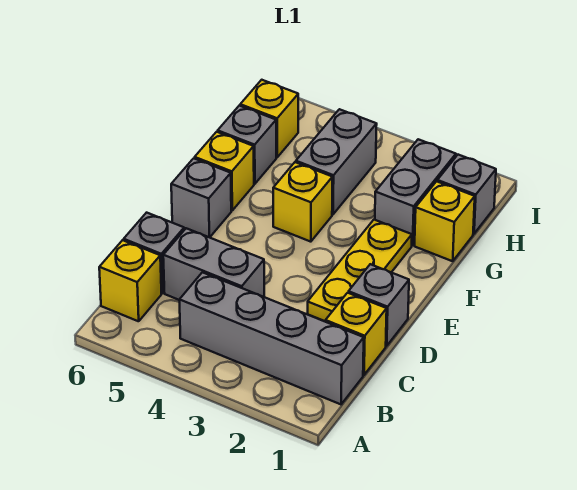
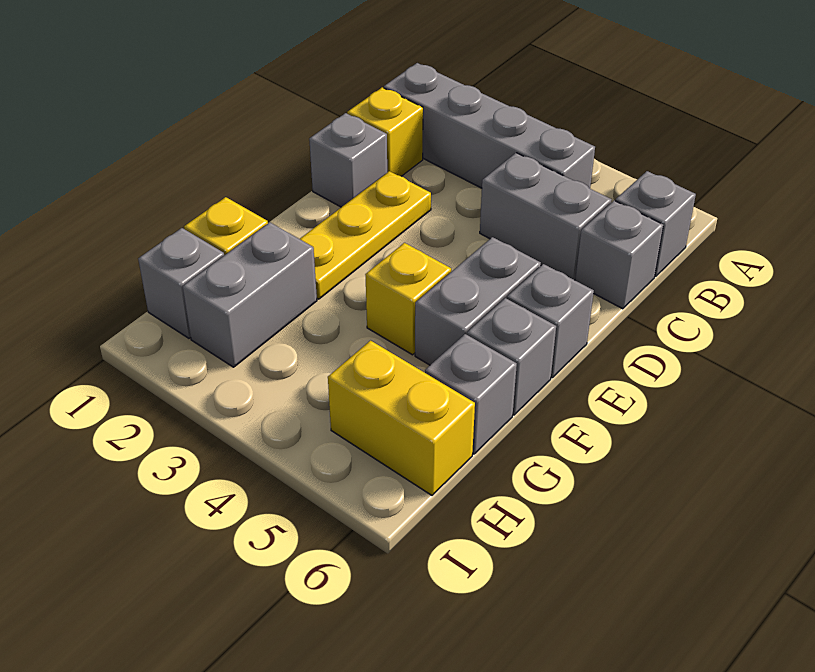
yellow 1x1 brick [99,240,161,321] -> grey 1x1 brick [616,171,696,277]
yellow 1x1 brick [195,132,254,210] -> grey 1x1 brick [467,298,556,415]
grey 1x2 brick [296,109,377,214] -> grey 1x2 brick moved to [415,237,541,365]
yellow 1x1 brick [240,80,298,157] -> yellow 1x2 brick [328,341,475,495]

